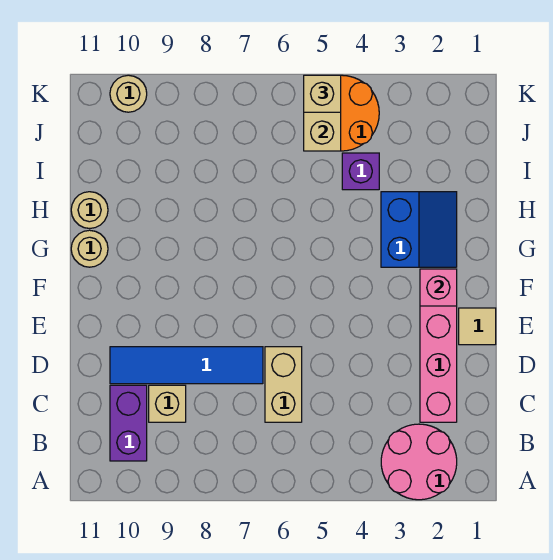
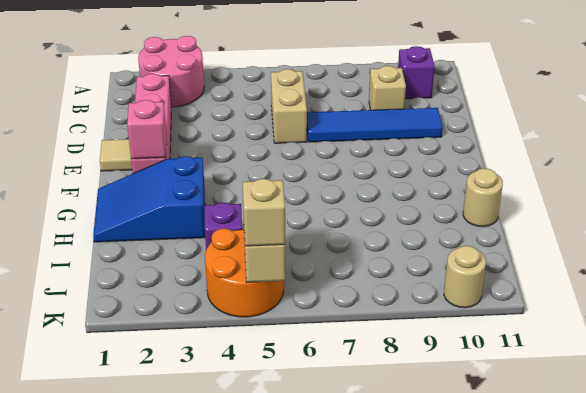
purple 1x2 brick [110,385,147,461] -> purple 1x1 brick [398,46,435,99]
blue 2x2 slope [381,192,457,267] -> blue 2x3 slope [93,156,205,242]
tan 1x1 round brick [71,230,108,267] -> none

